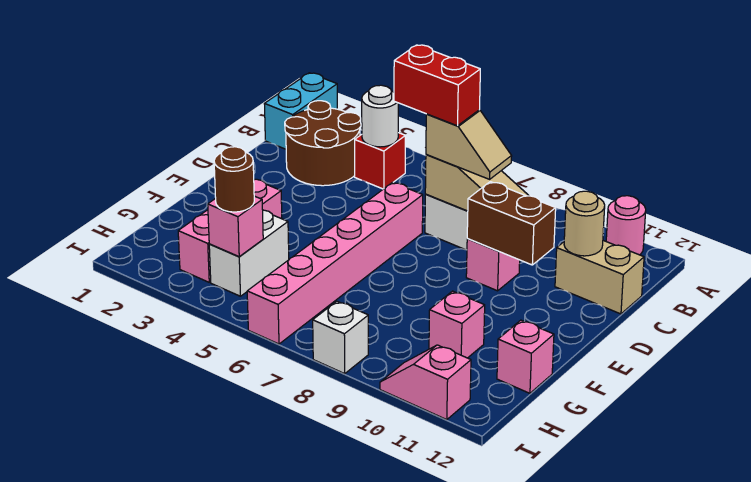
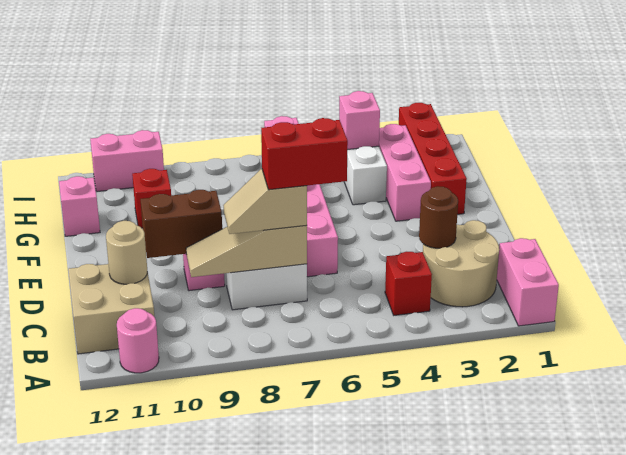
cyan 1x2 brick [265,73,337,149] -> pink 1x2 brick [497,238,559,326]
brown 2x2 round brick [285,101,361,186] -> tan 2x2 round brick [423,220,499,307]
white 1x1 round brick [362,85,398,147] -> none
tan 1x2 brick [555,241,644,314] -> tan 2x2 brick [68,264,154,354]
none -> red 1x4 brick [399,103,467,214]
pink 1x1 brick [429,291,485,358] -> red 1x1 brick [132,169,171,228]
brown 1x1 round brick [214,147,254,212] -> brown 1x1 round brick moved to [419,186,458,248]
white 1x1 brick [313,301,368,374] -> none
pink 1x2 slope [380,345,471,420] -> pink 1x2 brick [90,130,164,192]

